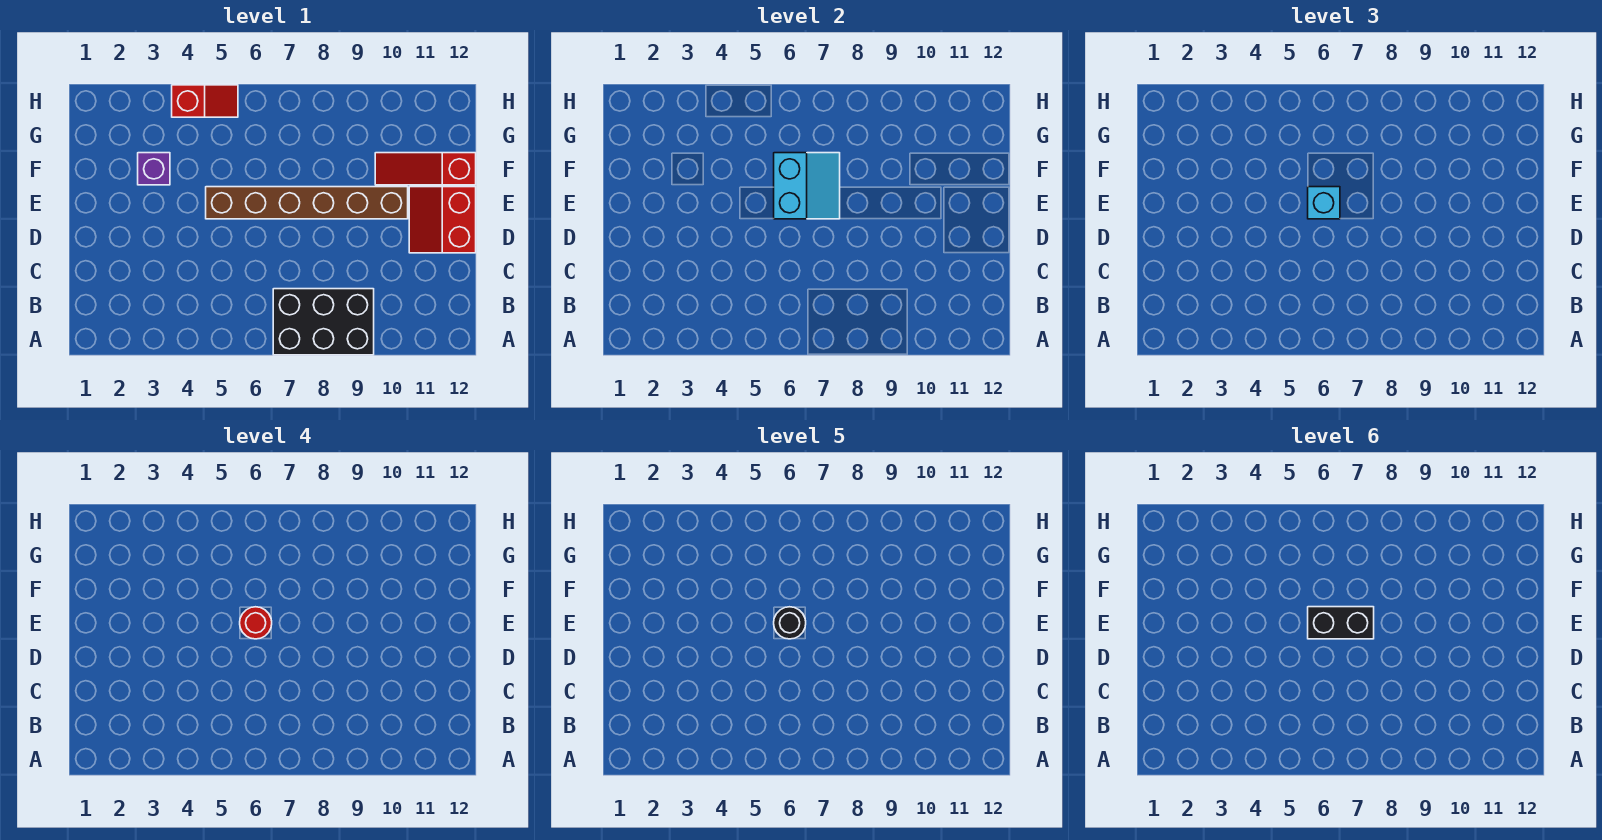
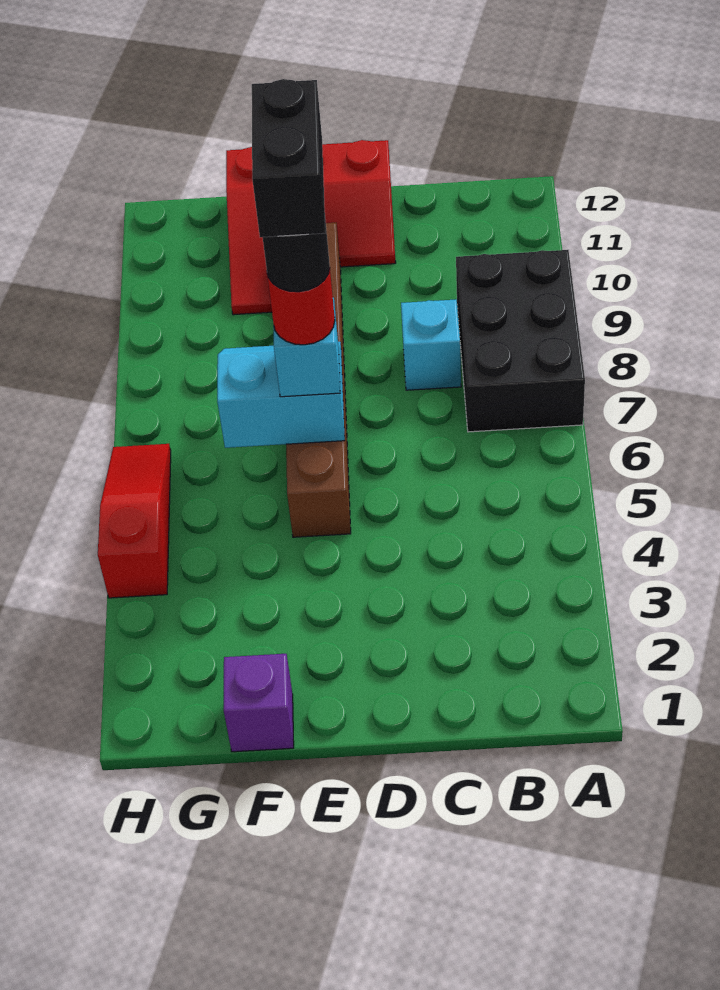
none -> cyan 1x1 brick [401,300,461,390]
purple 1x1 brick [138,153,170,185] -> purple 1x1 brick moved to [224,654,294,752]
red 1x2 slope [172,85,238,117] -> red 1x3 slope [98,444,171,598]

